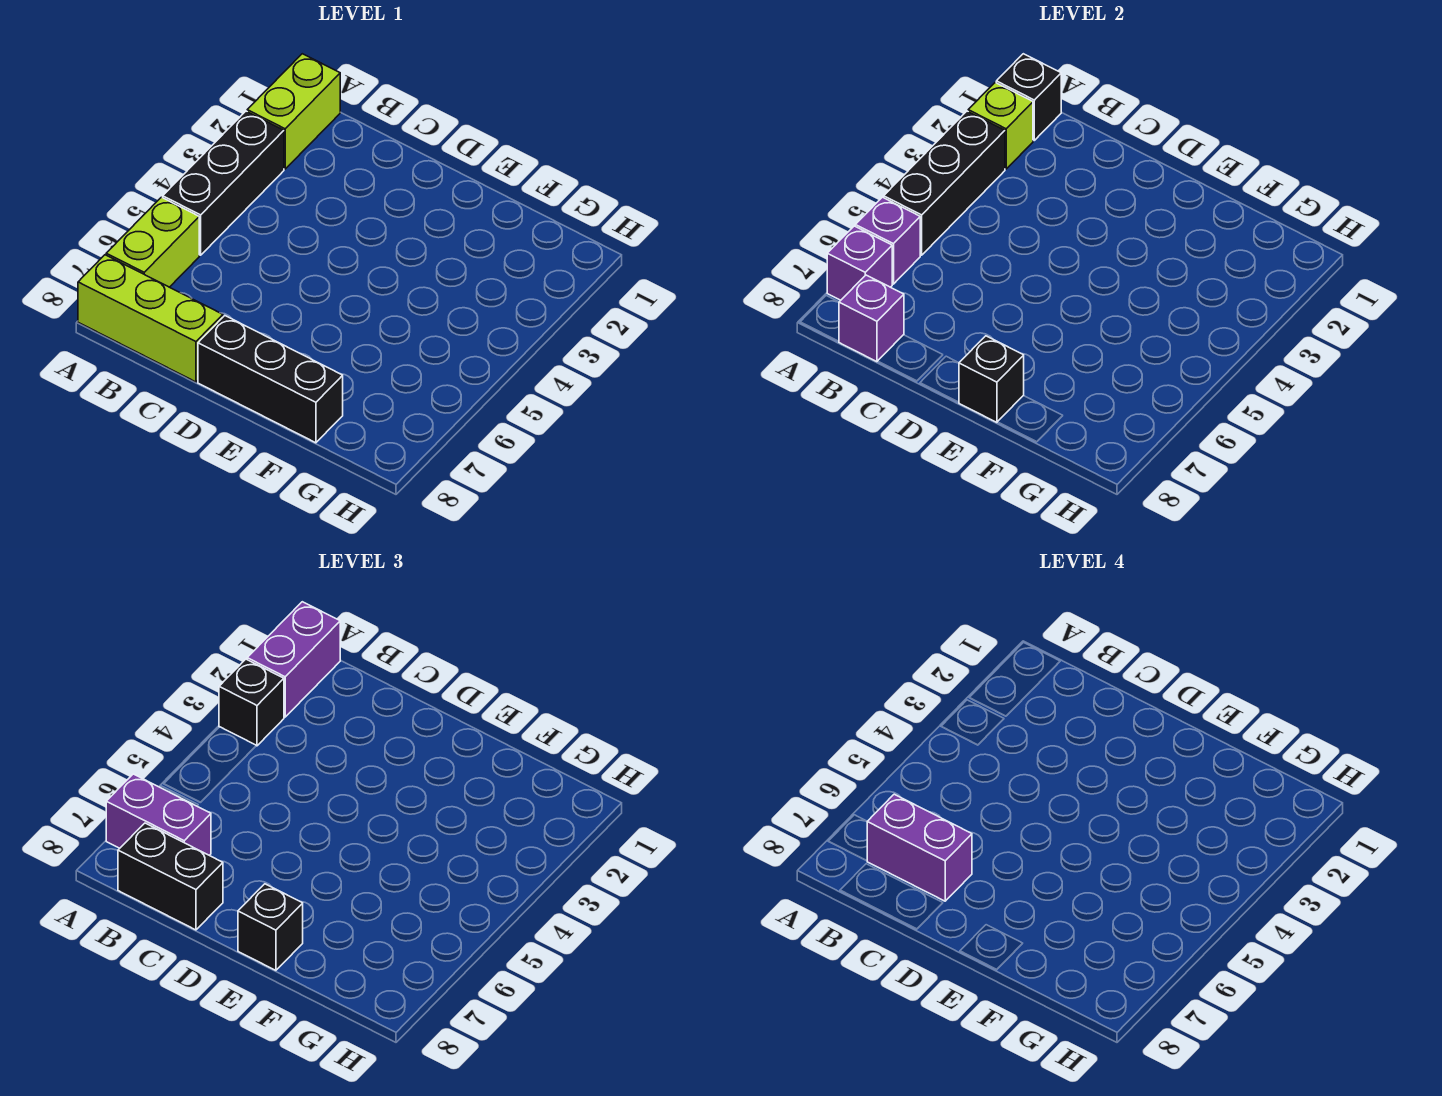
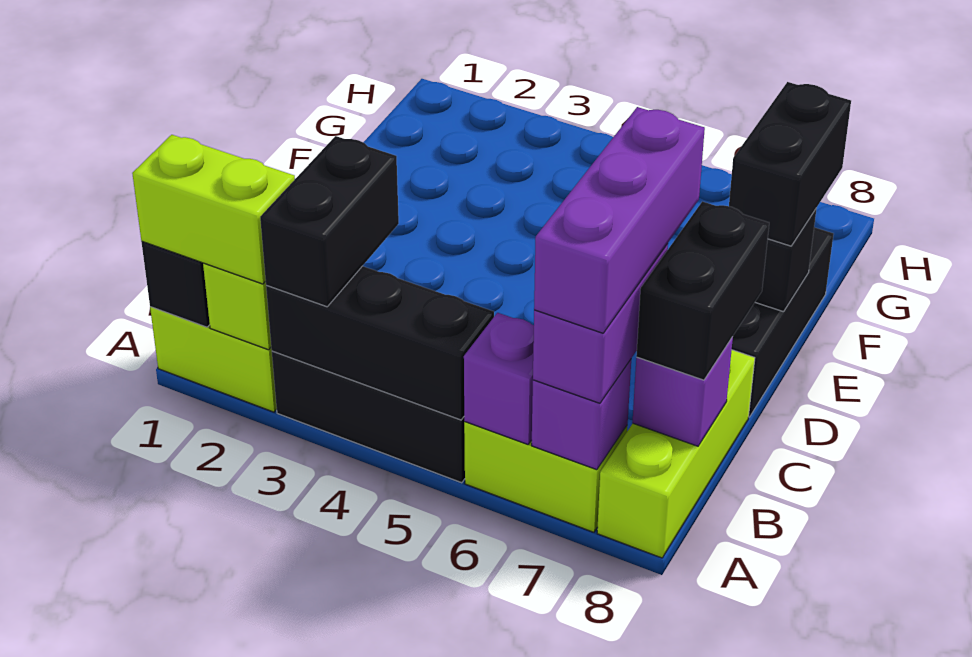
purple 1x2 brick [247,602,340,717] -> lime 1x2 brick [132,135,295,284]
black 1x1 brick [219,659,284,746] -> black 1x2 brick [260,136,399,307]
purple 1x2 brick [867,794,972,901] -> purple 1x3 brick [534,107,705,333]
black 1x1 brick [238,884,303,970] -> black 1x2 brick [729,82,851,246]

